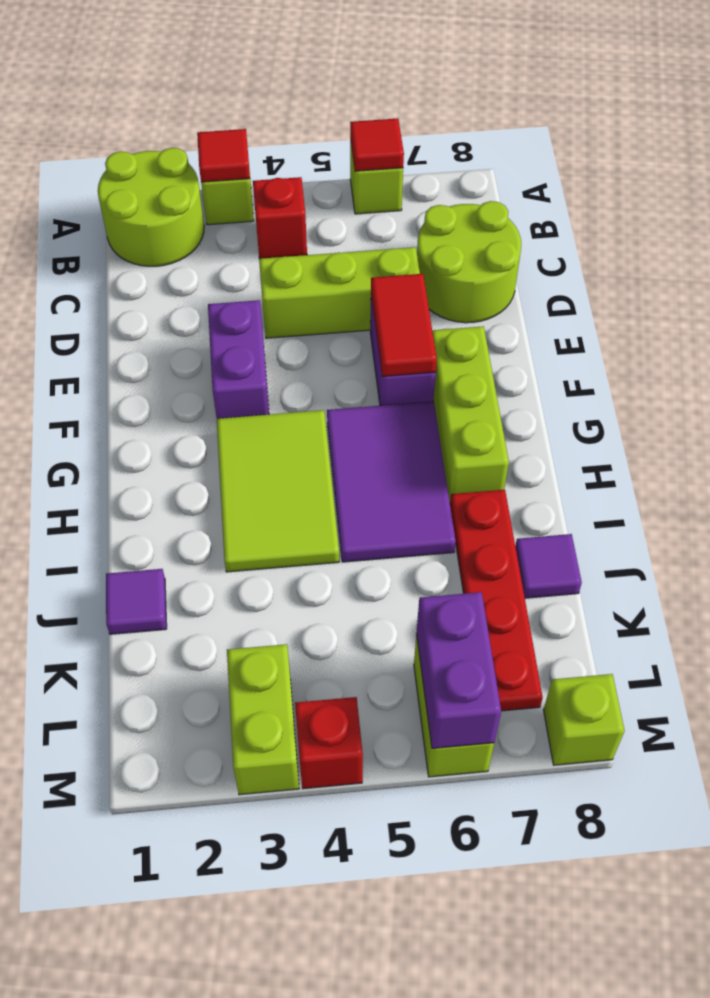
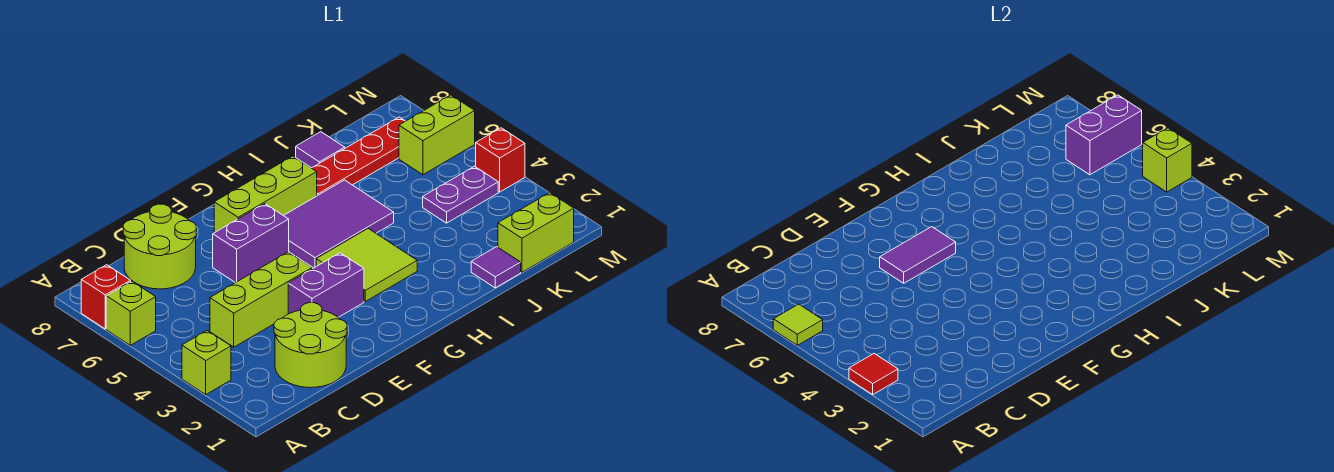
lime 2x2 round brick [98,148,204,266] -> lime 2x2 round brick moved to [274,303,347,388]
red 1x1 tile [350,118,404,171] -> lime 1x1 tile [773,304,823,345]
red 1x1 brick [253,177,307,259] -> red 1x1 brick moved to [81,265,131,329]
lime 1x3 brick [259,247,420,338] -> lime 1x3 brick turned to [210,252,312,347]
red 1x2 tile [371,274,437,377] -> purple 1x2 tile [880,227,956,283]
lime 2x3 tile [217,410,339,572] -> lime 2x2 tile [316,229,417,301]
none -> purple 1x2 plate [423,166,498,223]
lime 1x2 brick [227,644,299,795] -> lime 1x2 brick moved to [498,193,574,272]
lime 1x1 brick [544,674,625,765] -> lime 1x1 brick moved to [1143,128,1192,192]

